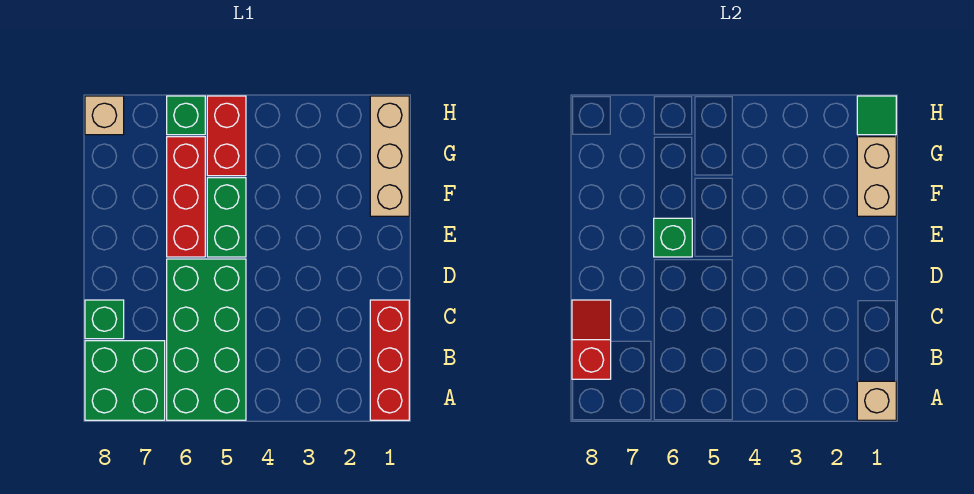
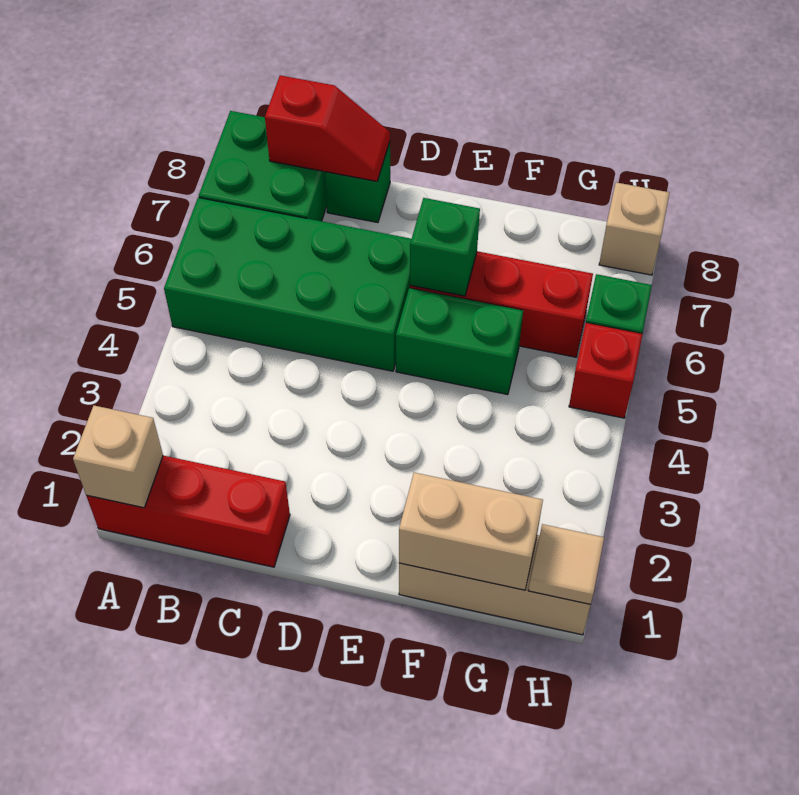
red 1x2 brick [207,96,246,176] -> red 1x1 brick [569,323,642,418]
green 1x1 tile [857,96,896,135] -> tan 1x1 tile [528,524,604,605]

